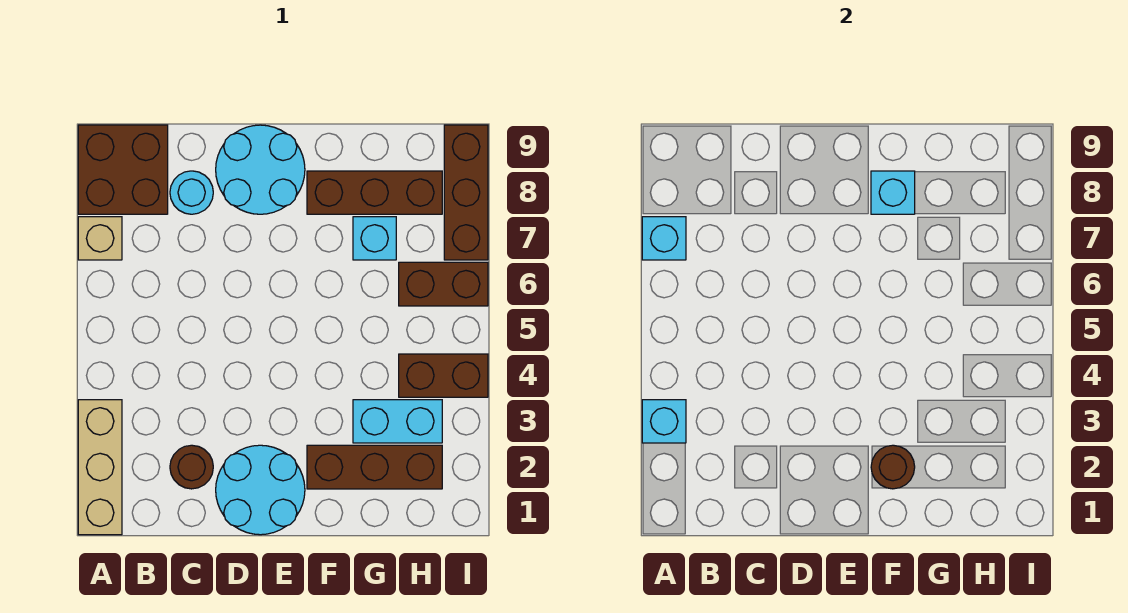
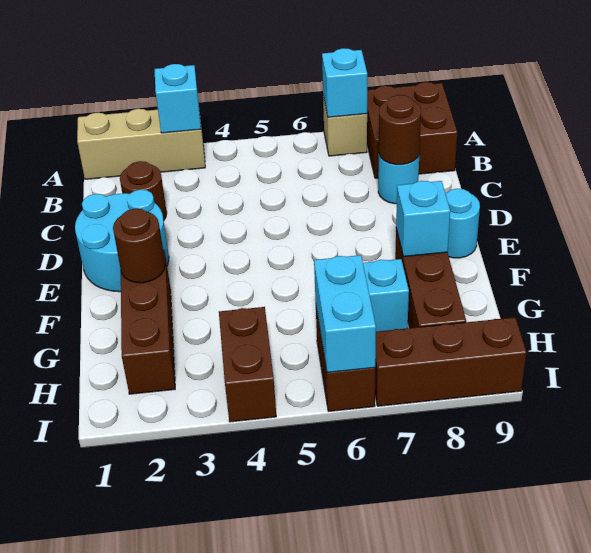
none -> brown 1x1 round brick [379,95,421,165]
cyan 2x2 round brick [216,125,305,214] -> cyan 1x1 round brick [445,189,480,258]
cyan 1x2 brick [353,400,442,443] -> cyan 1x2 brick moved to [314,255,376,373]

